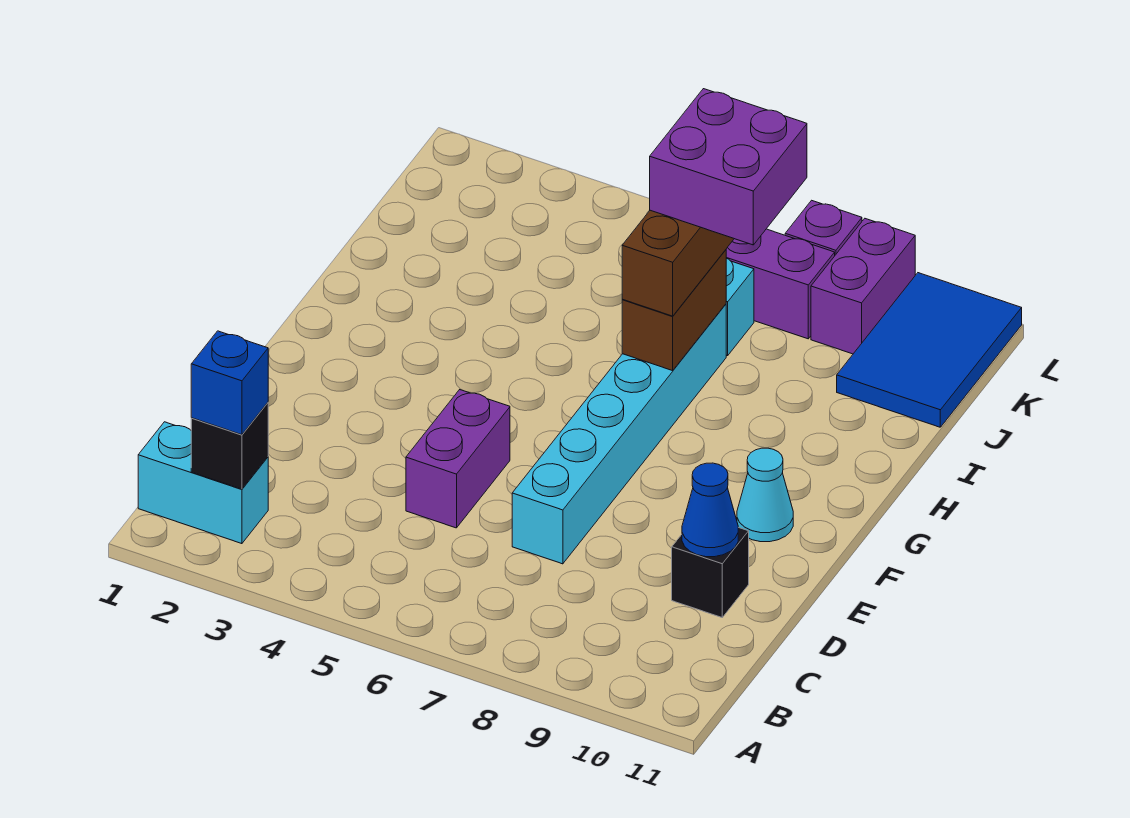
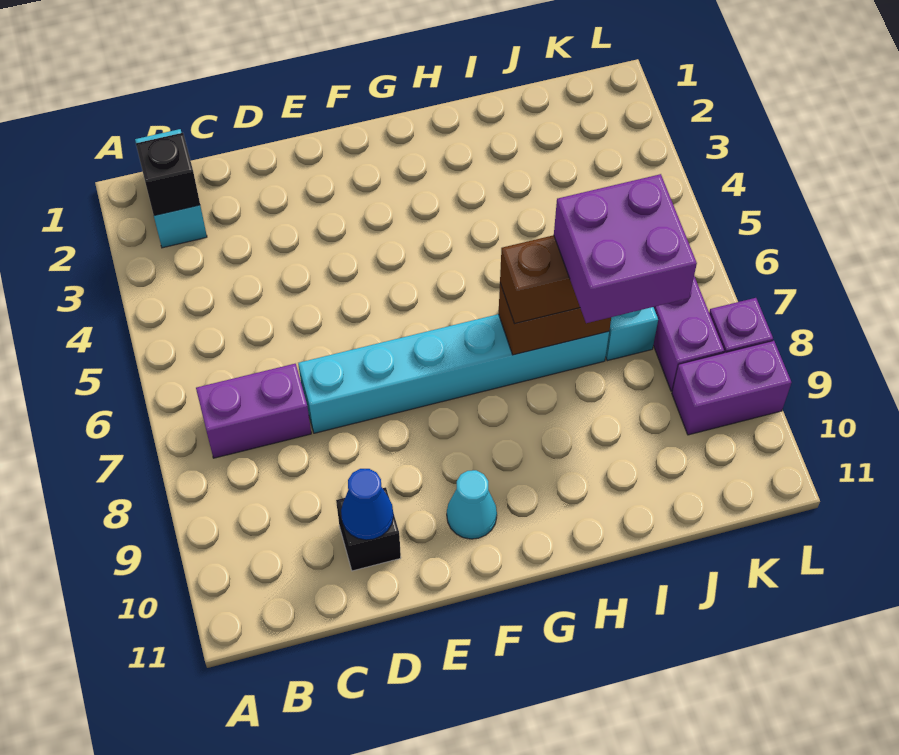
blue 1x1 brick [191,331,268,435] -> none
purple 1x2 brick [406,390,510,528] -> purple 1x2 brick moved to [196,364,311,458]
blue 2x3 tile [837,273,1022,427] -> none

